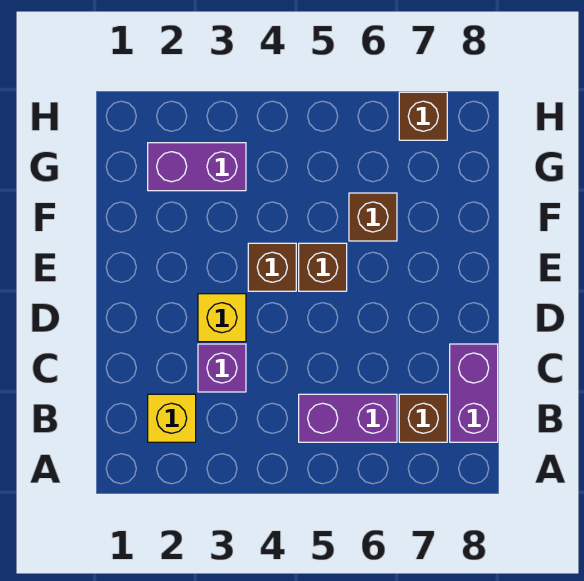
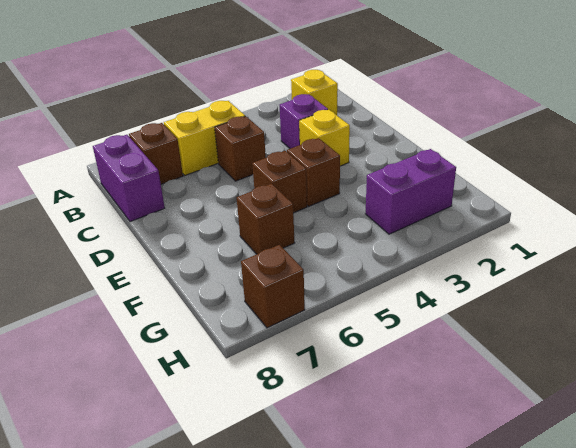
purple 1x2 brick [299,394,397,442] -> yellow 1x2 brick [164,101,245,175]
none -> brown 1x1 brick [215,116,266,181]

